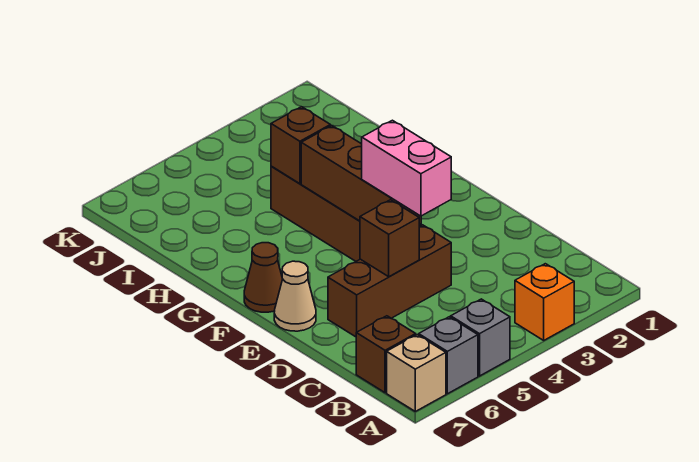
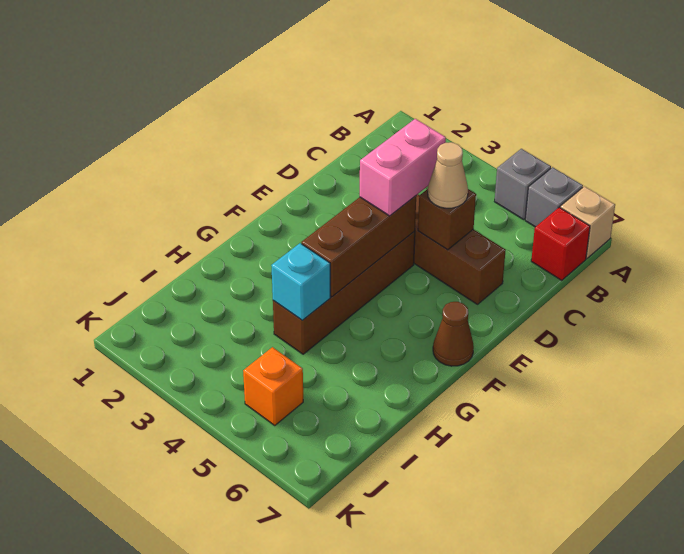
orange 1x1 brick [515,264,574,340] -> orange 1x1 brick moved to [243,347,303,425]
brown 1x1 brick [356,316,416,393] -> red 1x1 brick [531,207,590,280]
tan 1x1 cone [274,261,316,331] -> tan 1x1 cone moved to [428,142,468,208]
brown 1x1 brick [271,107,330,184] -> cyan 1x1 brick [271,243,330,320]

